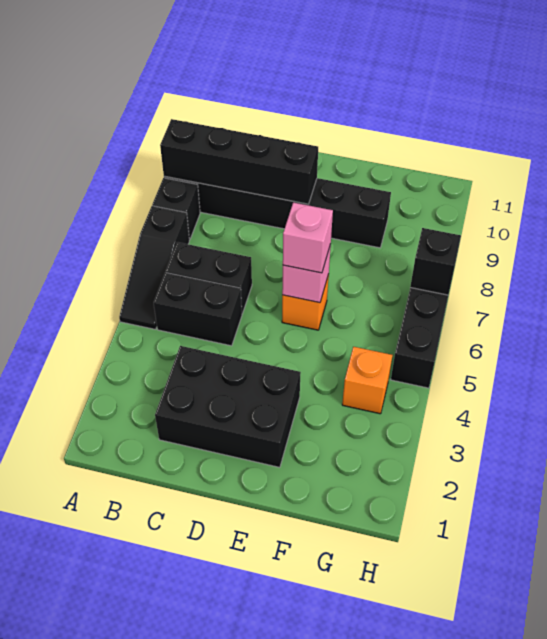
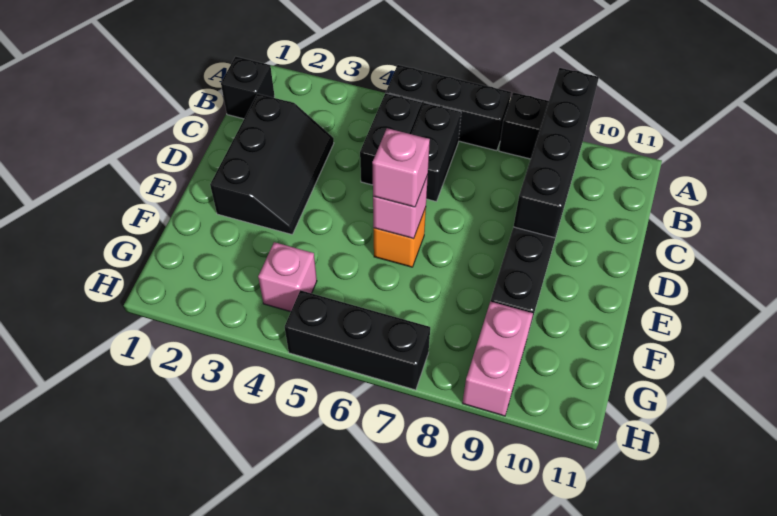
black 1x3 slope [119,206,189,329] -> black 1x3 brick [386,65,511,151]
black 2x3 brick [155,346,301,467] -> black 2x3 slope [210,94,334,234]
orange 1x1 brick [342,347,392,414] -> pink 1x1 brick [258,242,317,312]
none -> pink 1x2 brick [463,302,533,416]
black 1x1 brick [410,228,461,295] -> black 1x1 brick moved to [221,57,275,119]

